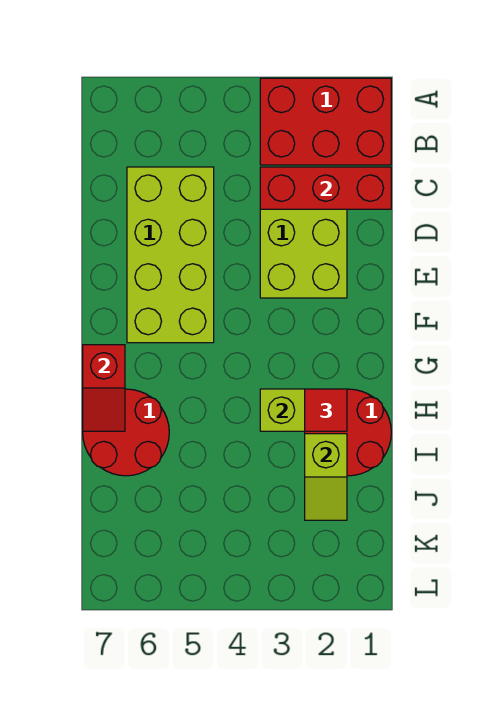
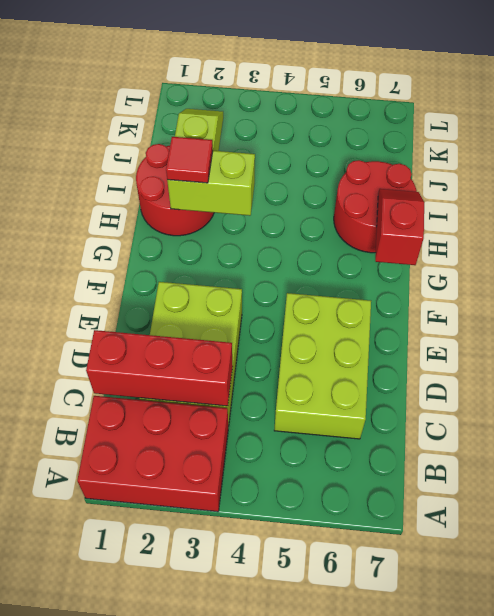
lime 2x4 brick [127,167,214,343] -> lime 2x3 brick [274,293,371,439]

